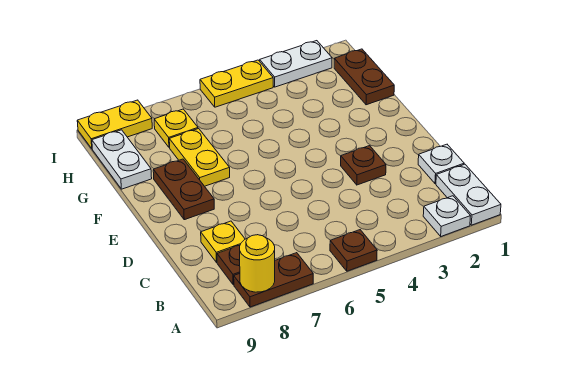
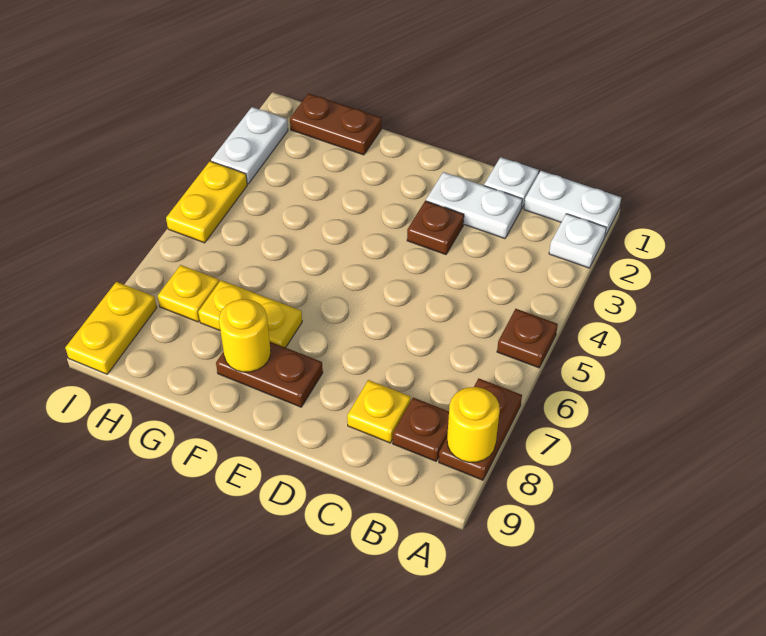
none -> yellow 1x1 round brick [219,299,271,372]
white 1x2 plate [92,130,152,189] -> white 1x2 plate moved to [426,172,522,239]

